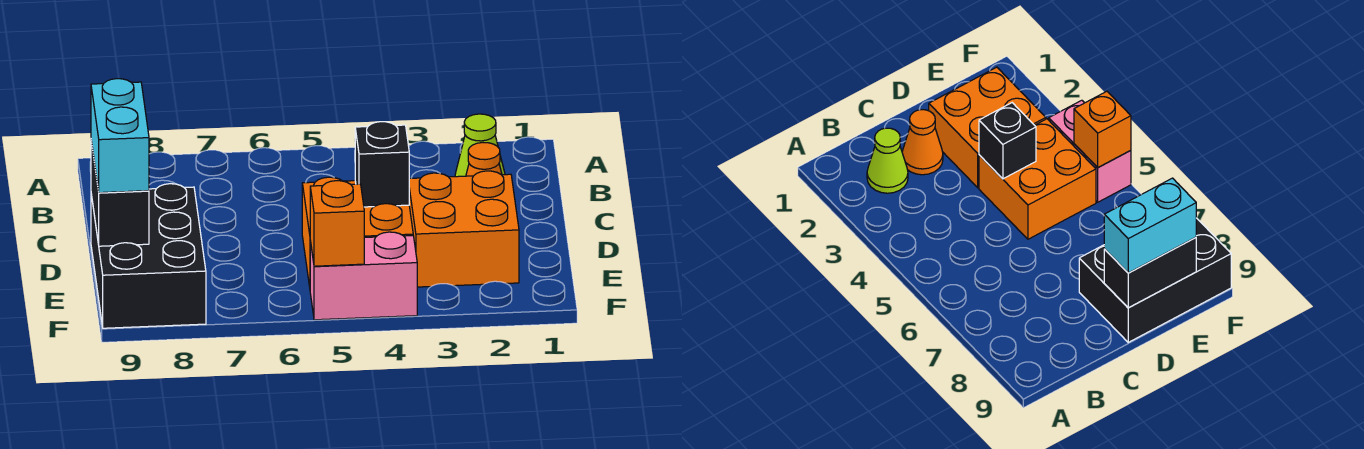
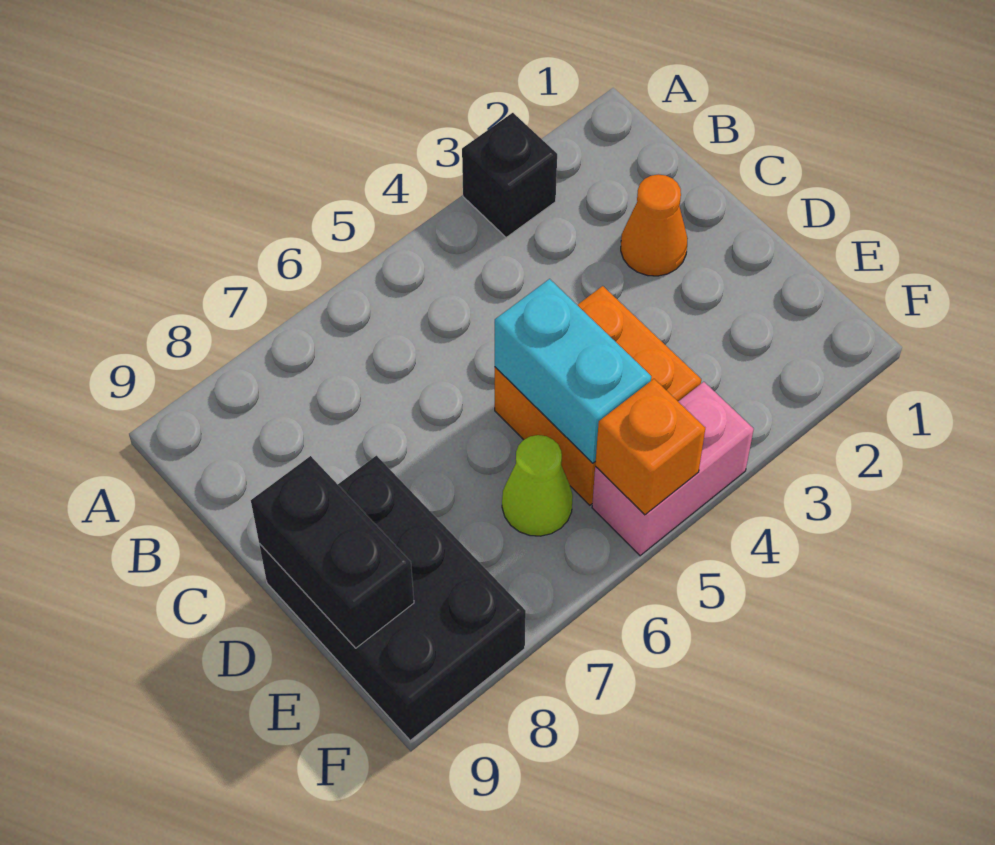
lime 1x1 cone [455,114,505,177] -> lime 1x1 cone moved to [502,435,573,536]
orange 2x2 brick [409,171,519,287] -> none
black 1x1 brick [355,122,409,207] -> black 1x1 brick moved to [462,113,557,238]
cyan 1x2 brick [91,79,149,193] -> cyan 1x2 brick moved to [495,279,651,463]

